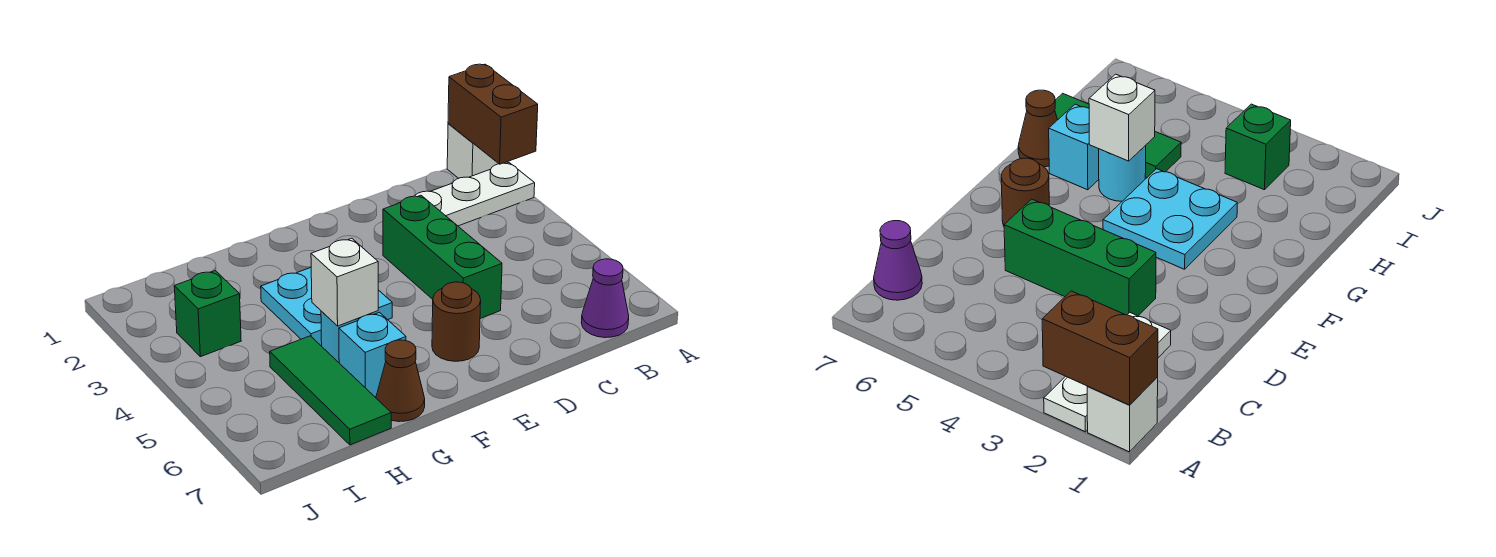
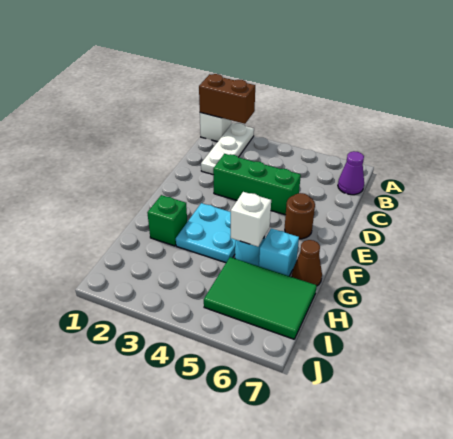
green 1x3 tile [270,336,391,445] -> green 2x3 tile [204,257,317,339]
green 1x1 brick [174,271,241,357] -> green 1x1 brick moved to [147,195,187,246]

